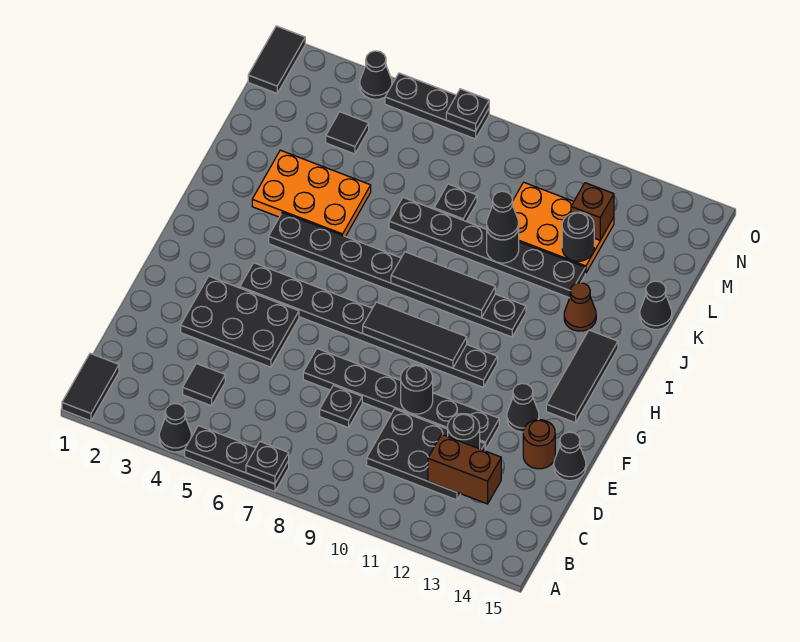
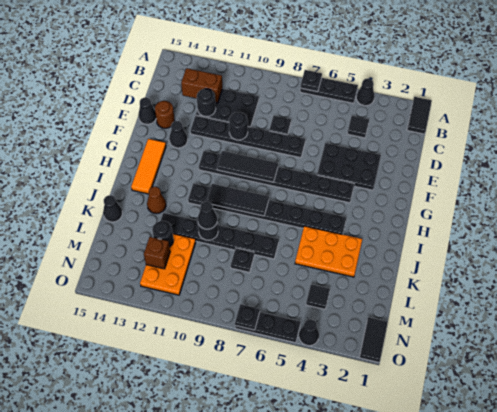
black 1x3 tile [546,330,618,423] -> orange 1x3 tile [131,139,166,194]
orange 2x3 plate [512,182,614,273] -> orange 2x3 plate turned to [140,234,196,295]

